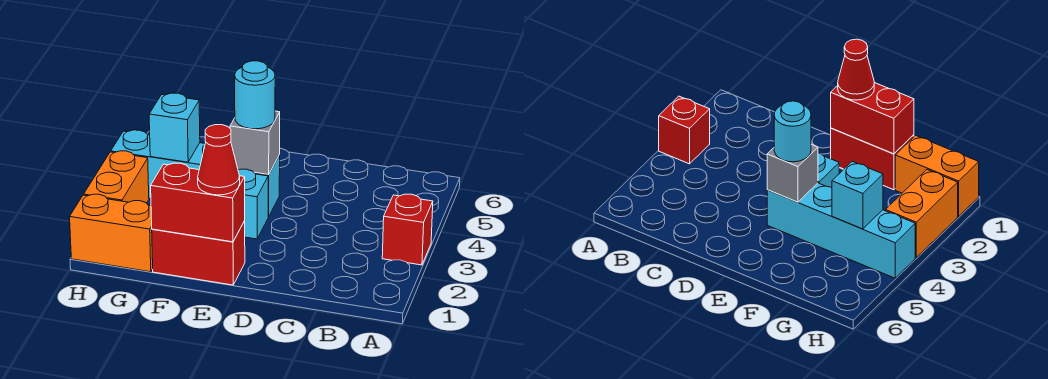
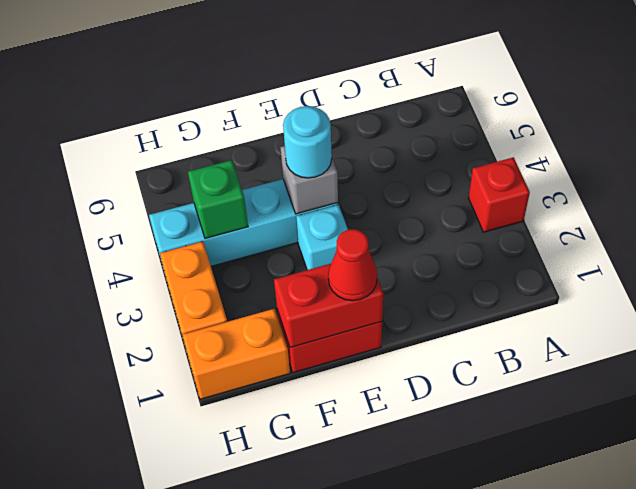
cyan 1x1 brick [149,93,200,162] -> green 1x1 brick [188,160,248,239]

